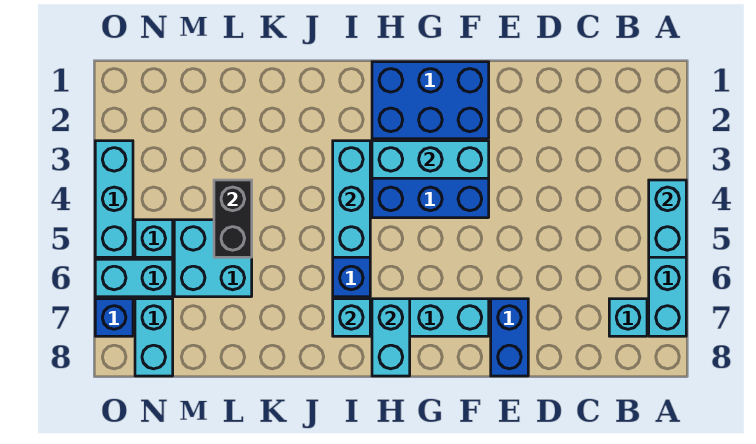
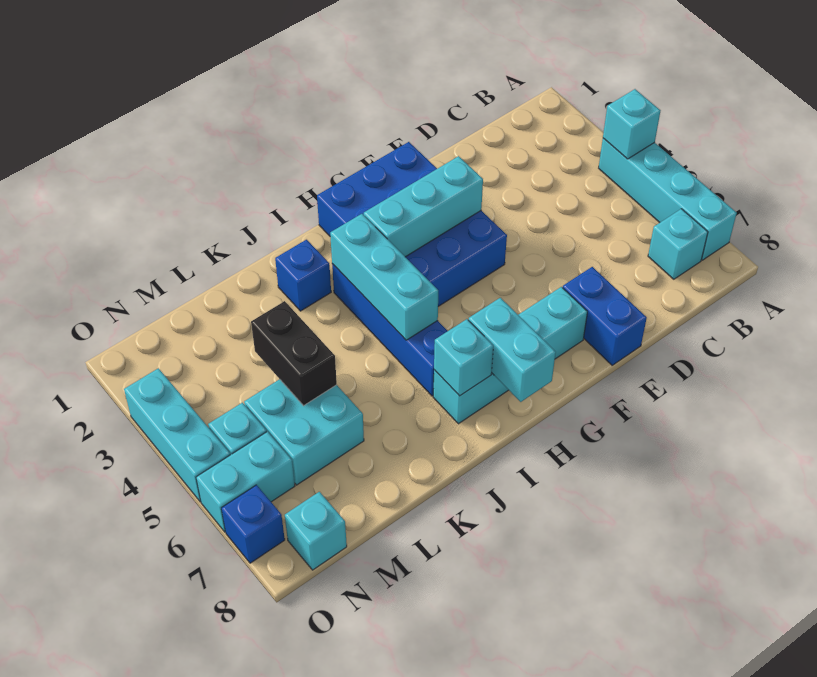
cyan 1x2 brick [649,180,686,257] -> cyan 1x1 brick [603,89,660,159]
none -> blue 1x1 brick [275,240,331,311]
cyan 1x2 brick [135,299,173,376] -> cyan 1x1 brick [285,492,347,570]

